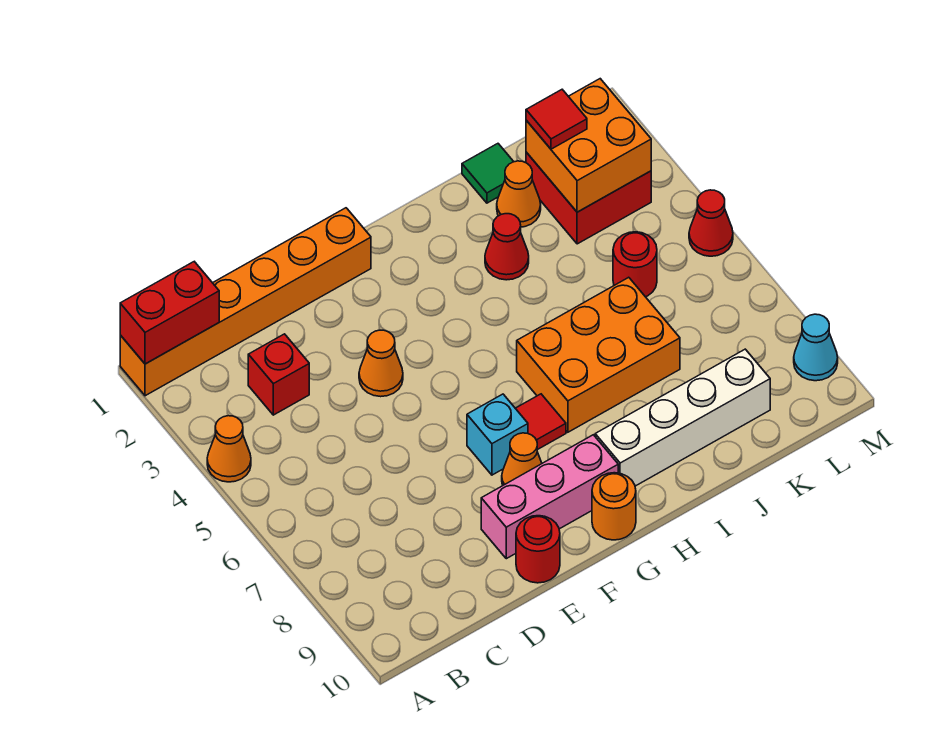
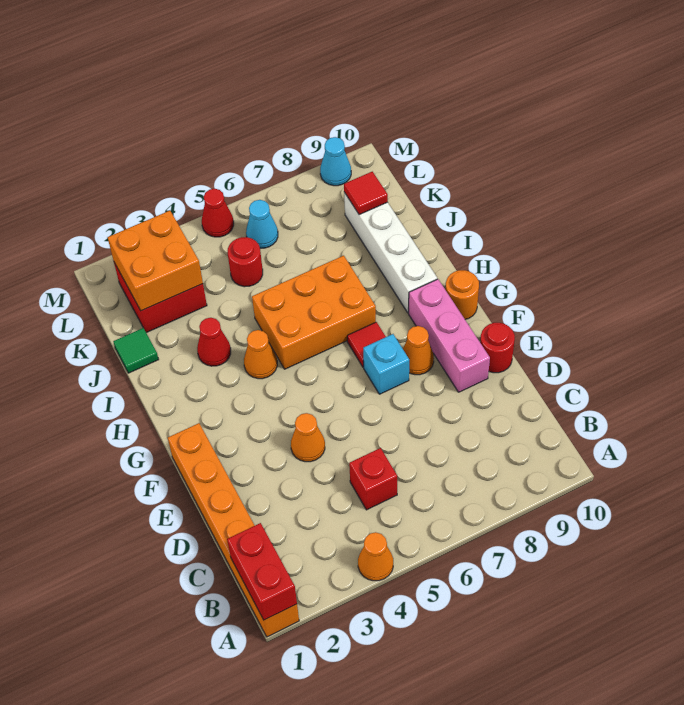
red 1x1 brick [248,334,309,415] -> red 1x1 brick moved to [349,448,397,510]
orange 2x3 brick [517,277,680,432] -> orange 2x3 brick turned to [252,256,376,369]
orange 1x1 cone [497,161,541,227] -> orange 1x1 cone moved to [244,330,277,379]
red 1x1 tile [526,90,587,149] -> red 1x1 tile moved to [344,172,388,215]
none -> cyan 1x1 cone [246,200,278,248]

